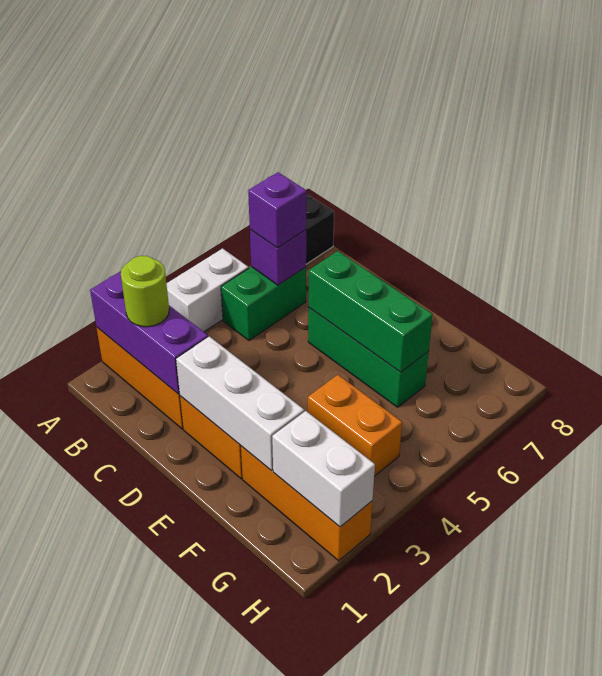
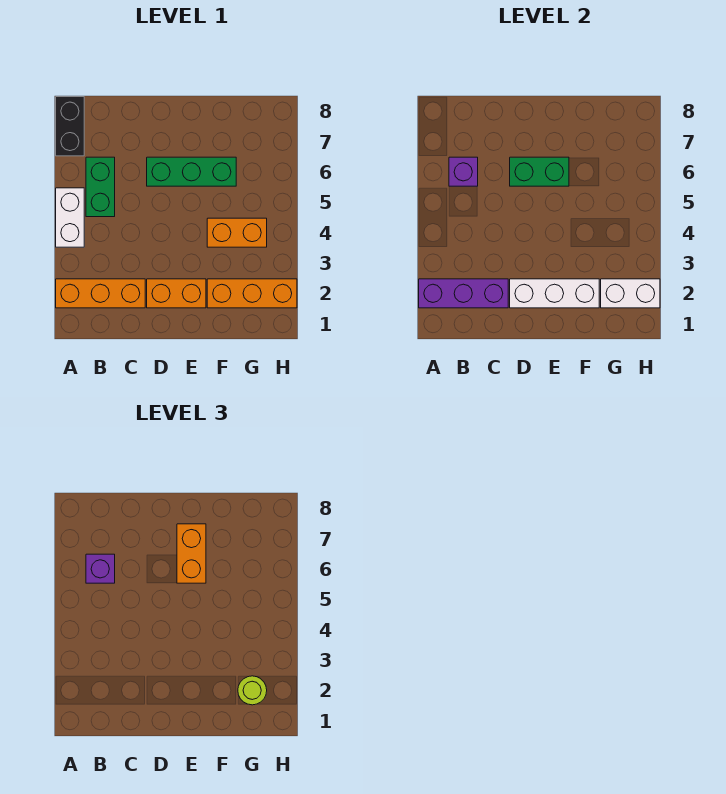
lime 1x1 round brick [121,256,169,327] -> lime 1x1 round brick moved to [238,676,267,705]
green 1x3 brick [309,251,433,372] -> green 1x2 brick [510,157,569,186]
none -> orange 1x2 brick [177,524,206,583]

